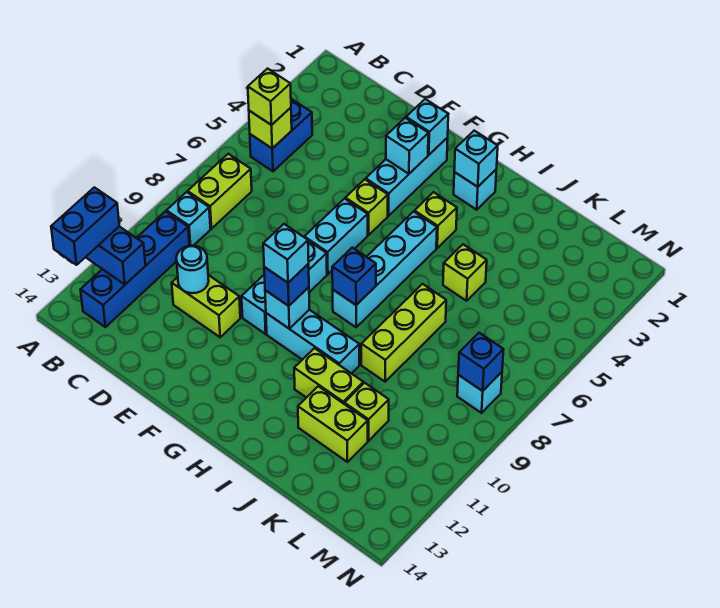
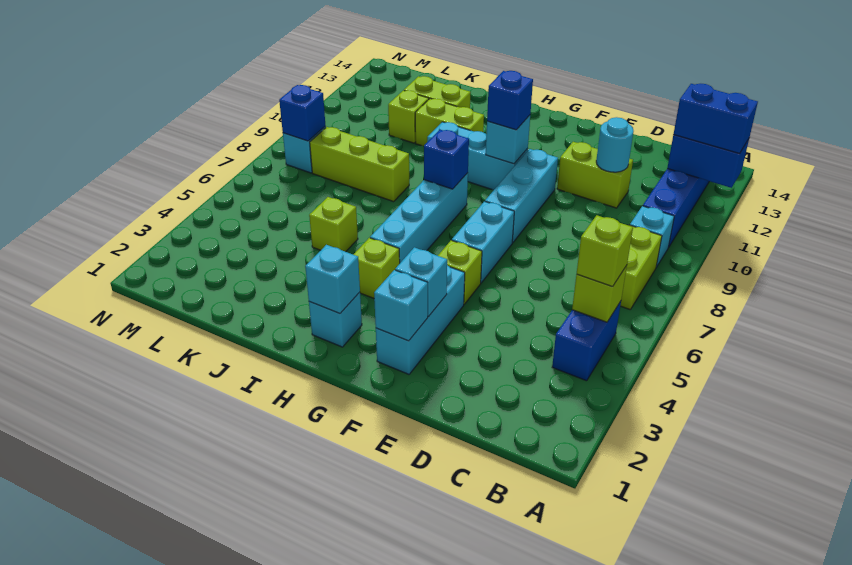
blue 1x2 brick [51,187,119,265] -> blue 1x2 brick turned to [673,84,758,153]
cyan 1x1 brick [263,224,309,283] -> none
lime 1x3 brick [361,284,446,382] -> lime 1x3 brick turned to [310,127,409,202]

